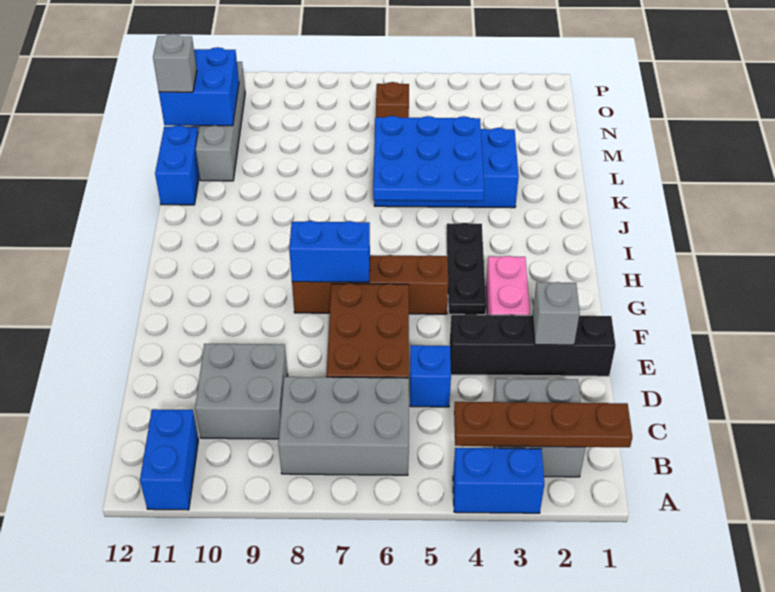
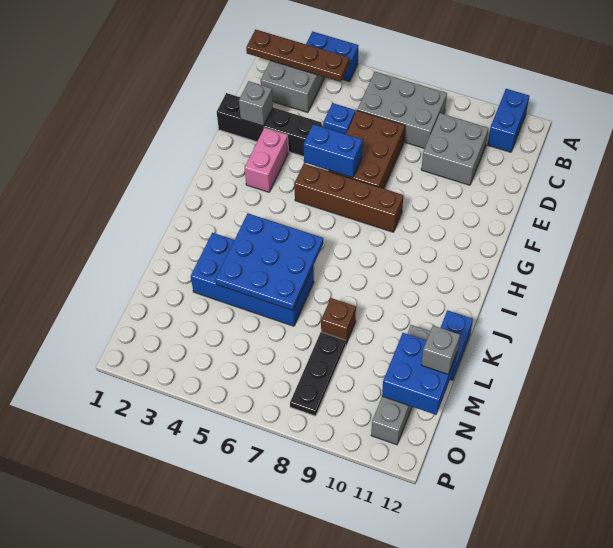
black 1x3 plate [446,223,486,315] -> black 1x3 plate moved to [290,332,346,416]
blue 1x2 brick [289,221,370,282] -> blue 1x2 brick moved to [304,124,363,178]
brown 1x1 brick [376,82,409,118] -> brown 1x1 brick moved to [321,298,356,343]

